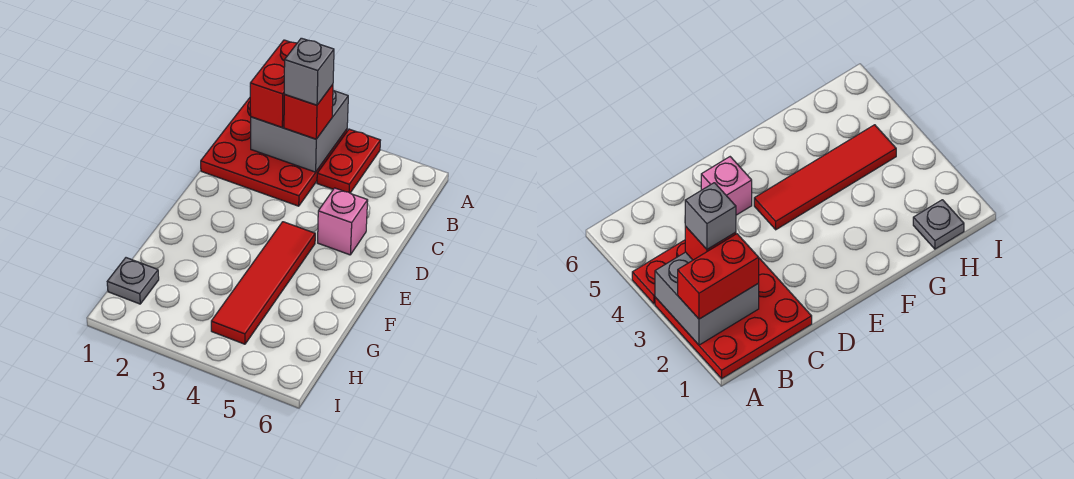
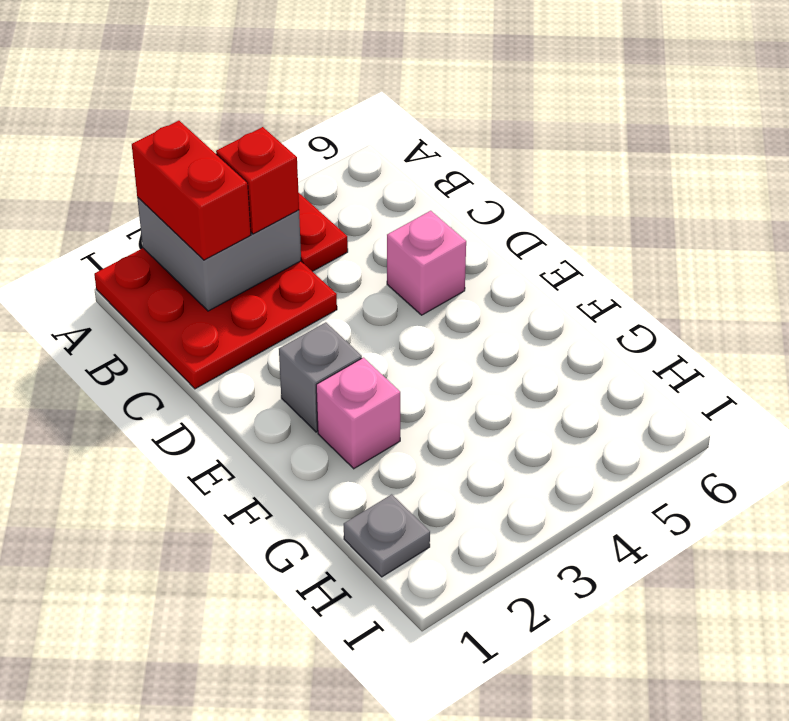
grey 1x1 brick [284,38,334,105] -> grey 1x1 brick moved to [279,322,362,432]
red 1x4 tile [211,222,315,344] -> none
none -> pink 1x1 brick [316,358,400,469]

